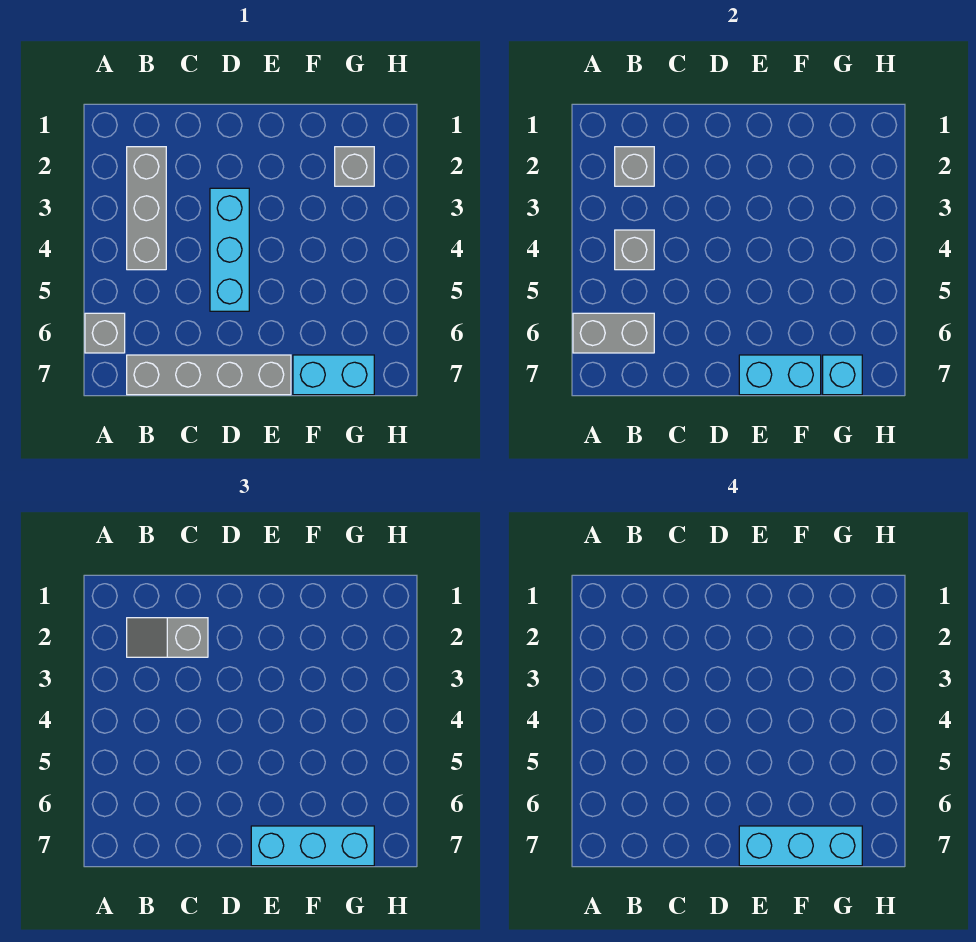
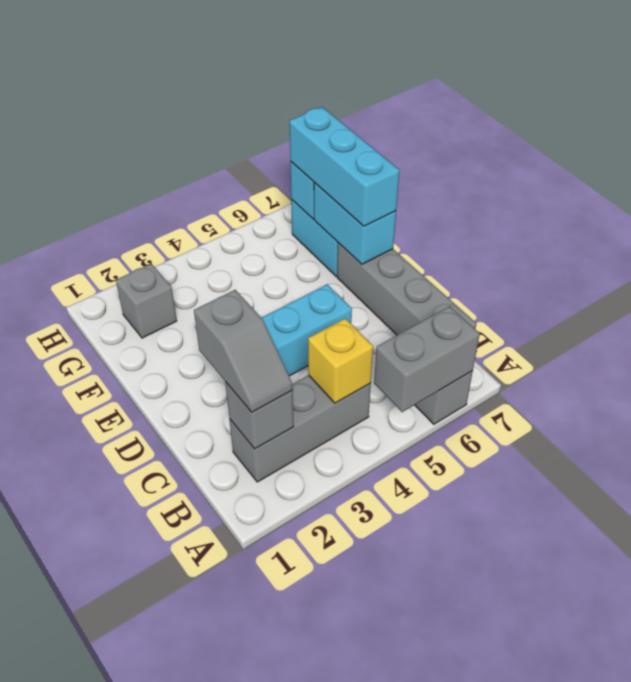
grey 1x2 brick [573,313,654,353] -> grey 1x2 brick turned to [374,306,480,412]
grey 1x1 brick [615,230,654,270] -> yellow 1x1 brick [308,318,373,403]
cyan 1x3 brick [739,826,862,866] -> none

